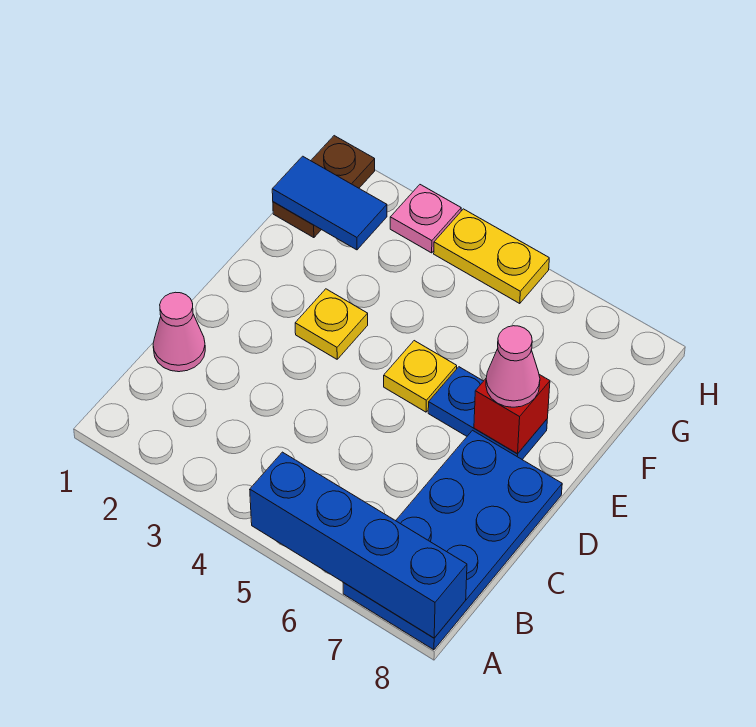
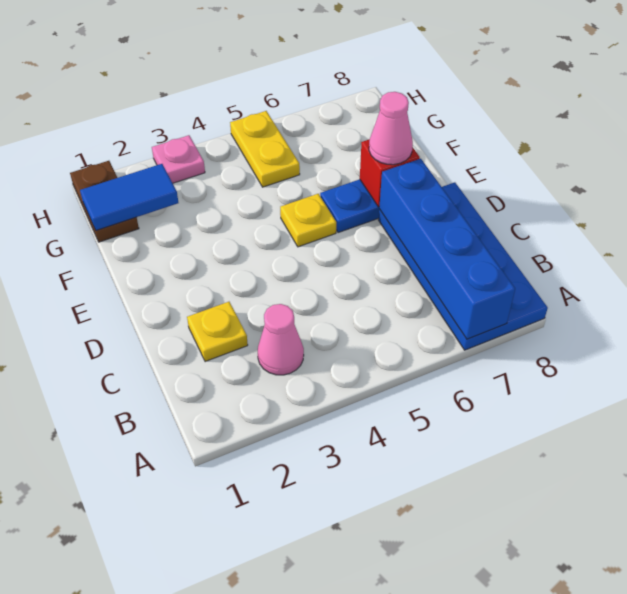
blue 1x4 brick [250,452,467,638] -> blue 1x4 brick turned to [379,159,515,339]
pink 1x1 cone [153,292,205,372] -> pink 1x1 cone moved to [258,304,304,375]
yellow 1x1 plate [295,289,368,359] -> yellow 1x1 plate moved to [187,302,248,362]
yellow 1x2 plate [434,209,549,303] -> yellow 1x2 plate turned to [230,111,300,187]

